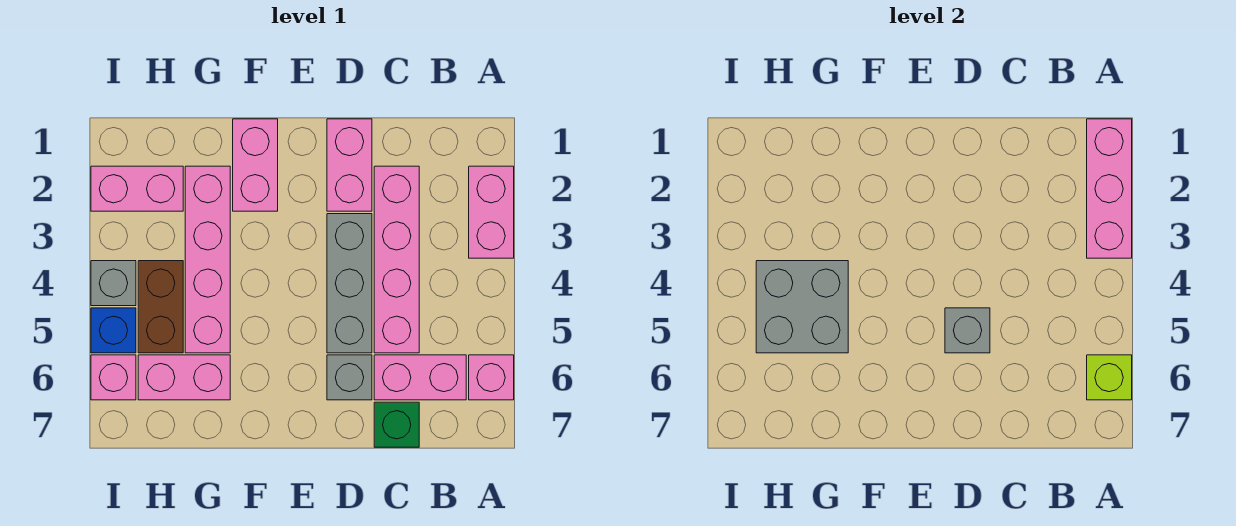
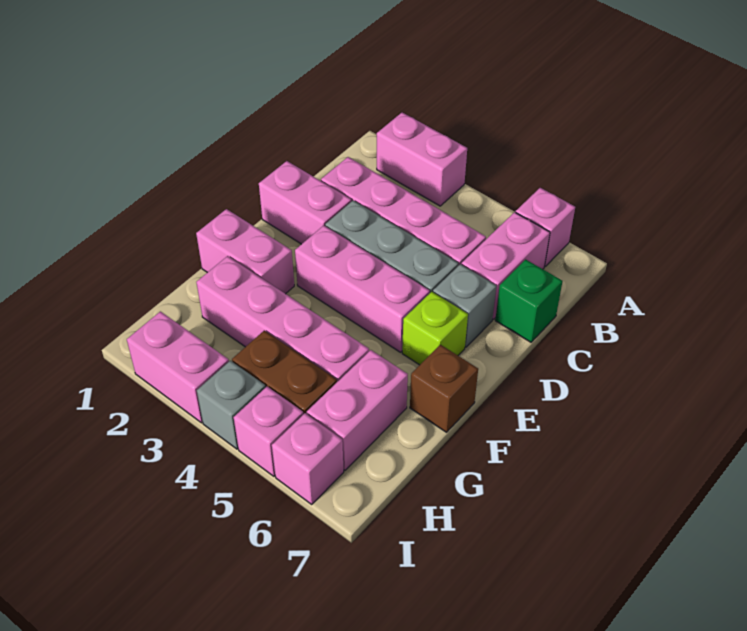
pink 1x3 brick [1087,119,1132,258] -> pink 1x3 brick moved to [295,226,430,352]
lime 1x1 brick [1087,355,1132,400] -> lime 1x1 brick moved to [402,292,468,365]
grey 1x1 brick [945,308,990,353] -> none
none -> brown 1x1 brick [410,345,478,432]
grey 2x2 brick [756,261,848,353] -> none
pink 1x2 brick [91,166,183,211] -> pink 1x2 brick turned to [127,312,229,423]
blue 1x1 brick [91,308,136,353] -> pink 1x1 brick [234,387,303,476]

